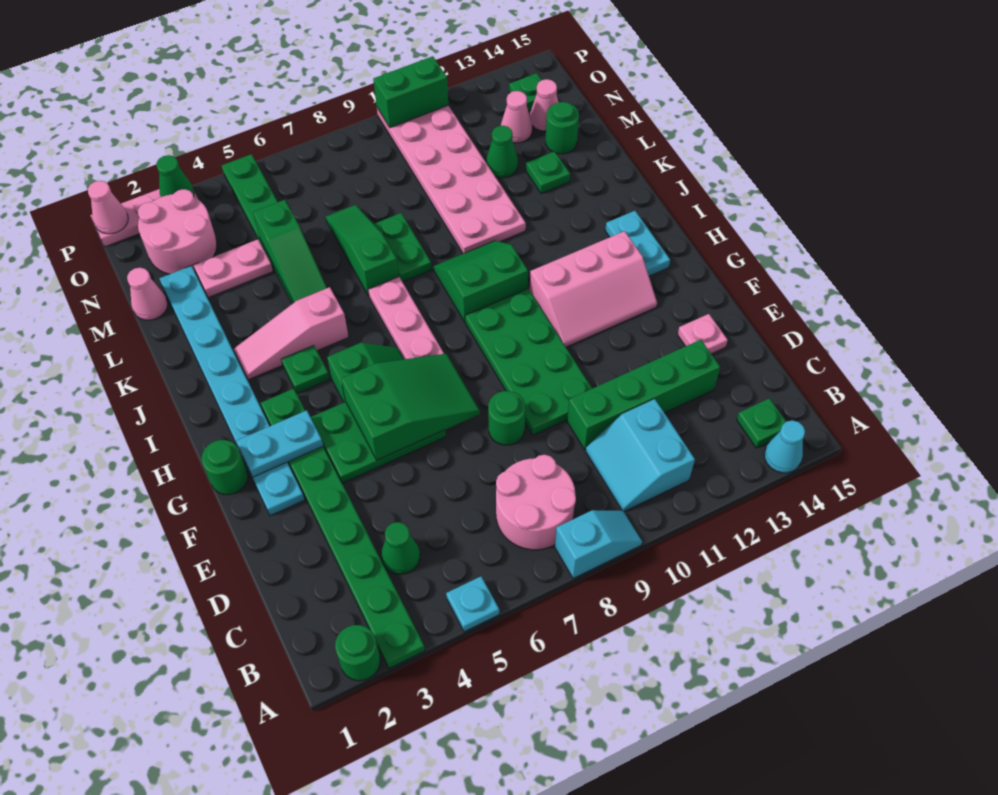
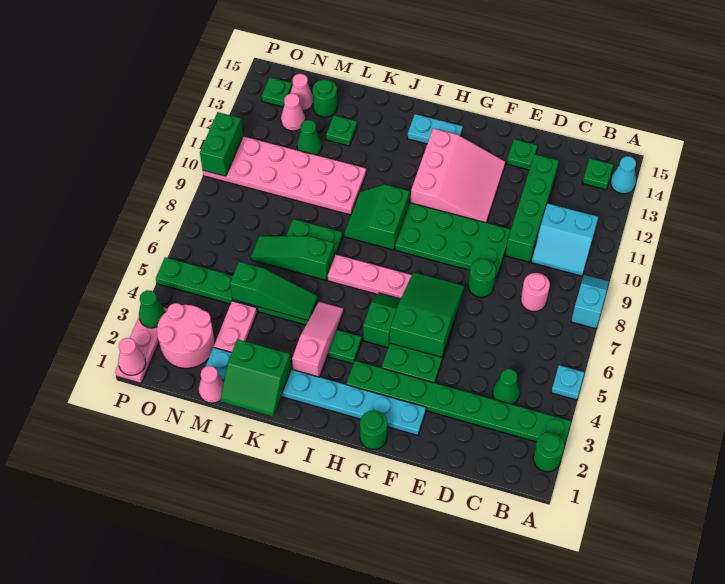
pink 2x2 round brick [496,455,576,550] -> pink 1x1 round brick [521,273,550,312]
pink 1x1 plate [678,314,728,354] -> green 1x1 plate [507,139,538,170]
cyan 1x2 plate [236,410,323,477] -> none
pink 2x3 slope [530,231,657,347] -> pink 3x3 slope [410,128,506,223]
pink 1x3 slope [234,287,349,380] -> pink 1x3 slope turned to [292,302,344,377]
none -> green 2x2 slope [220,339,291,417]

